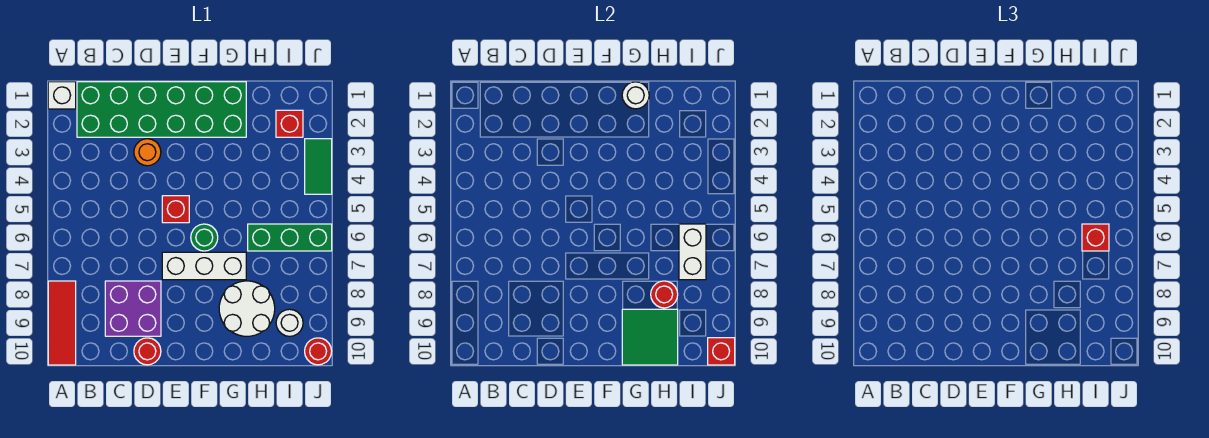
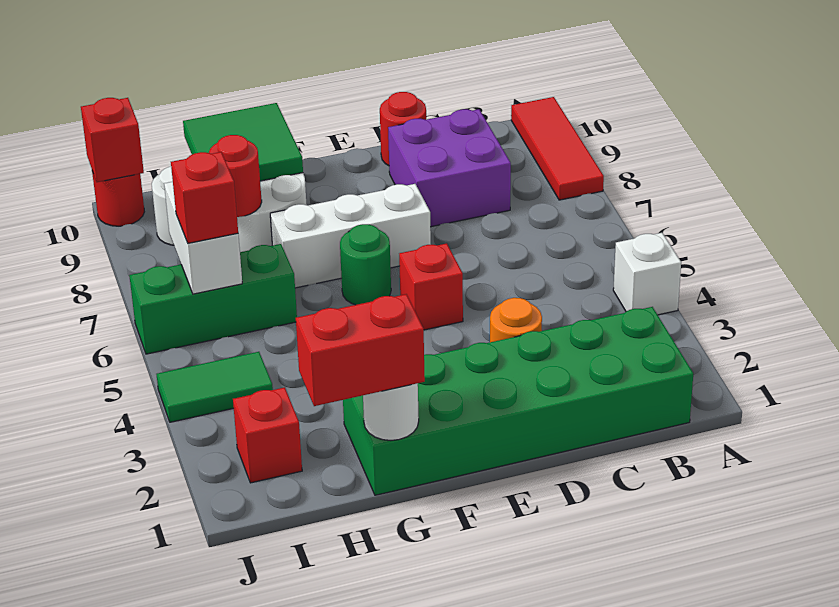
white 1x1 brick [48,82,76,109] -> white 1x1 brick moved to [613,233,681,315]
none -> red 1x2 brick [296,294,425,406]
green 1x2 tile [305,139,332,194] -> green 1x2 tile turned to [157,352,273,422]

